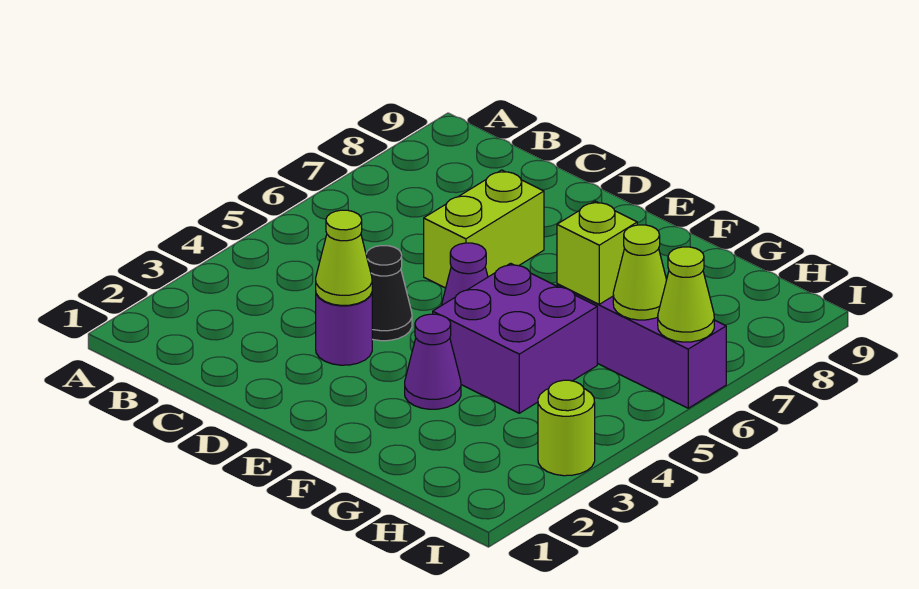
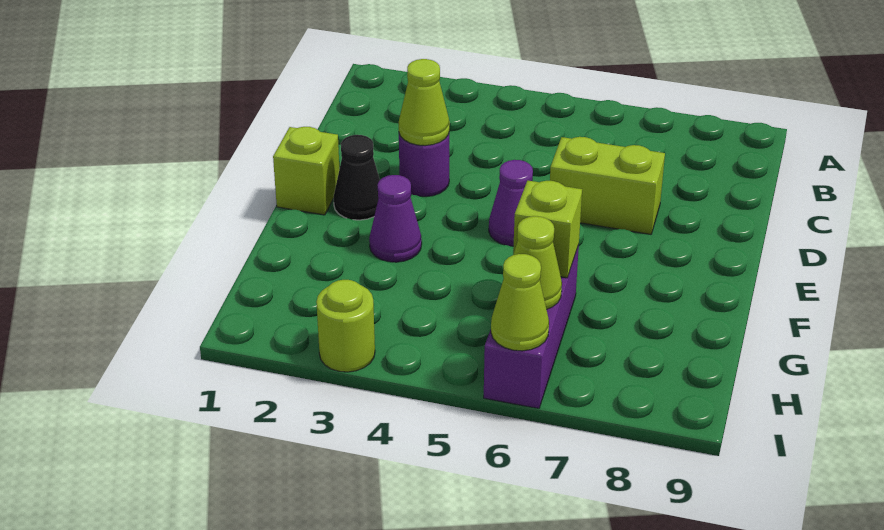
black 1x1 cone [366,246,412,341] -> black 1x1 cone moved to [334,135,380,220]
none -> lime 1x1 brick [273,127,339,215]
purple 2x2 brick [433,263,597,413] -> none

